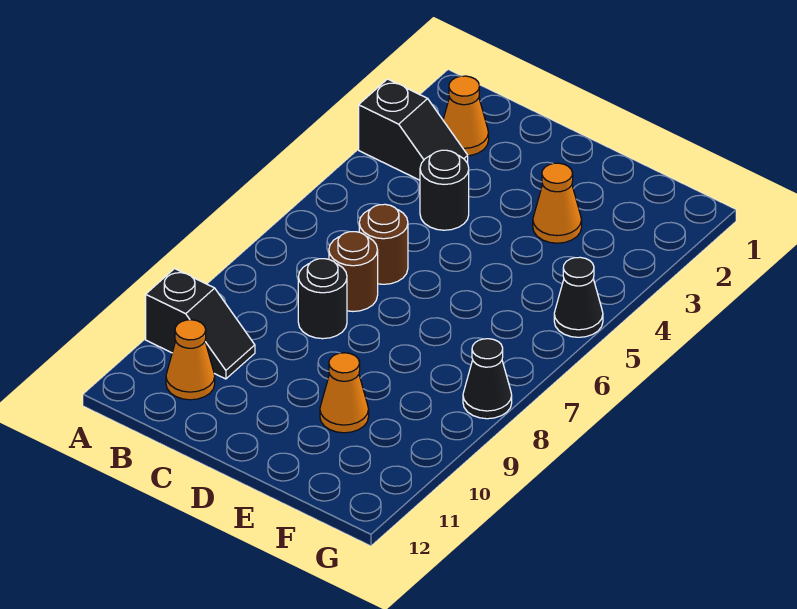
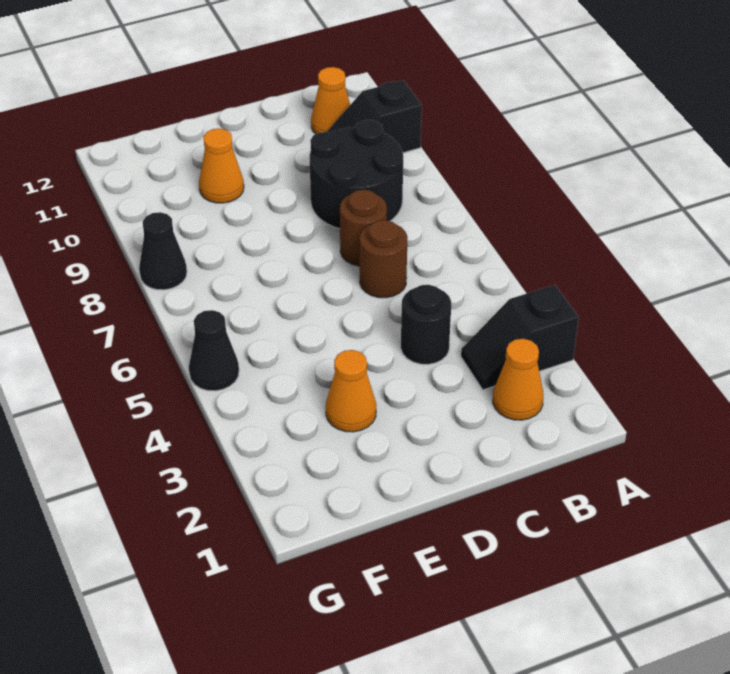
black 1x1 round brick [298,259,347,339] -> black 2x2 round brick [310,120,403,229]

